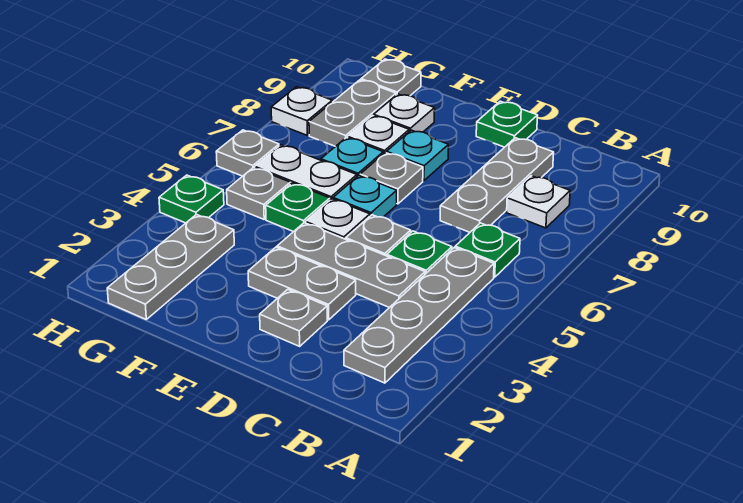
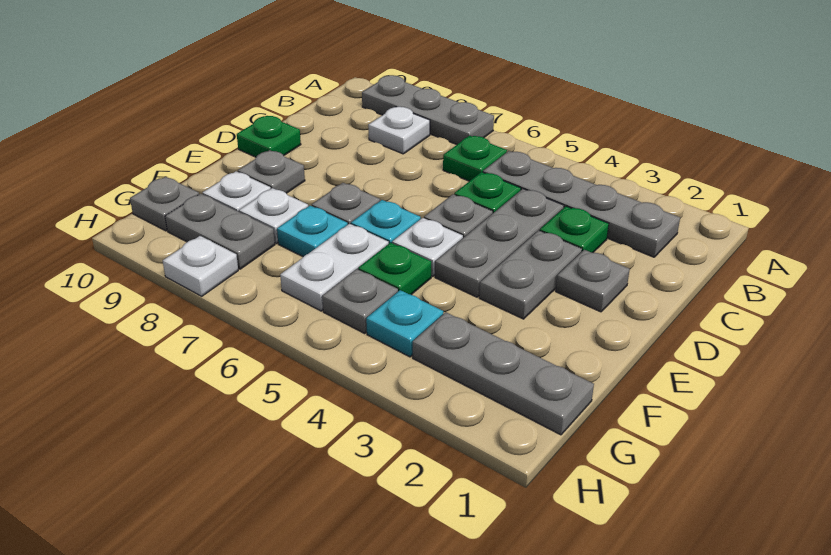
grey 1x3 plate [440,138,554,232] -> grey 1x3 plate moved to [362,75,494,144]
cyan 1x1 plate [387,130,449,181] -> cyan 1x1 plate moved to [366,290,443,357]
green 1x1 plate [159,175,224,223] -> green 1x1 plate moved to [540,206,609,253]
grey 1x1 plate [216,130,279,176] -> grey 1x1 plate moved to [238,150,305,193]

